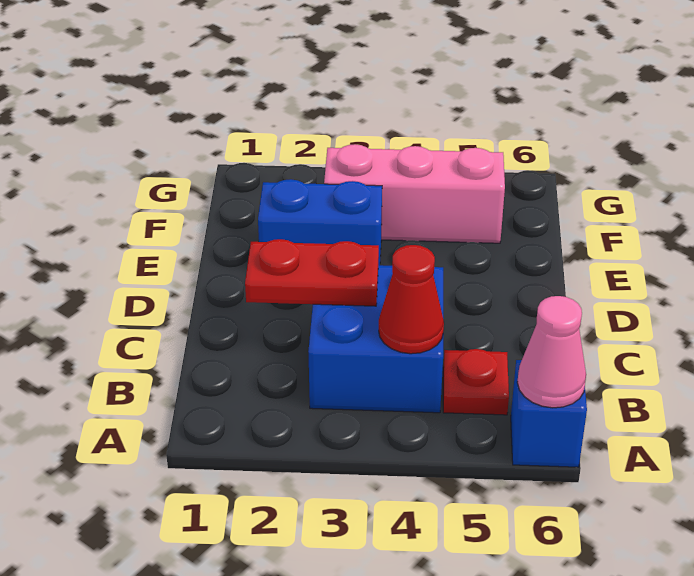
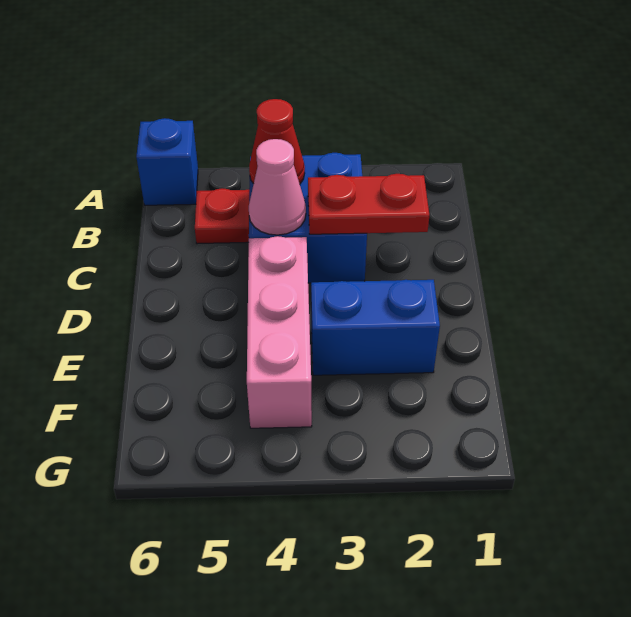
pink 1x1 cone [517,296,586,408] -> pink 1x1 cone moved to [249,139,306,235]
pink 1x3 brick [324,144,505,243] -> pink 1x3 brick turned to [247,236,312,428]

